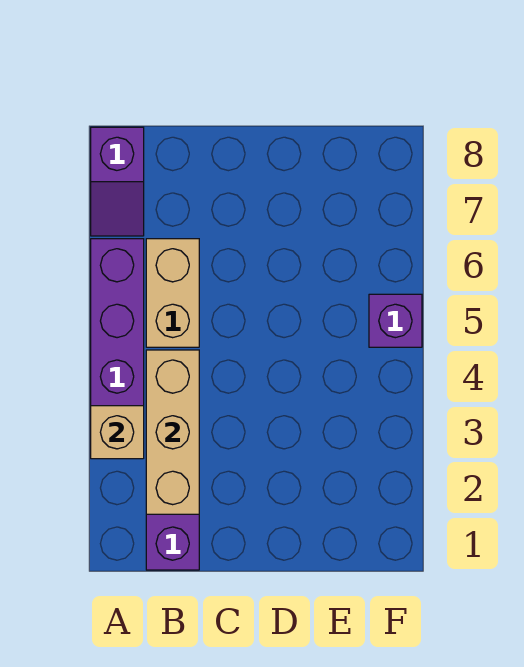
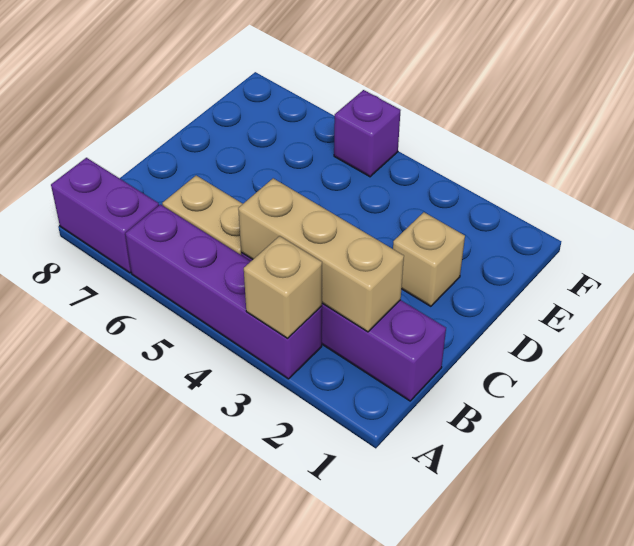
purple 1x2 slope [91,127,144,236] -> purple 1x2 brick [51,158,159,273]
none -> tan 1x1 brick [393,212,465,306]

